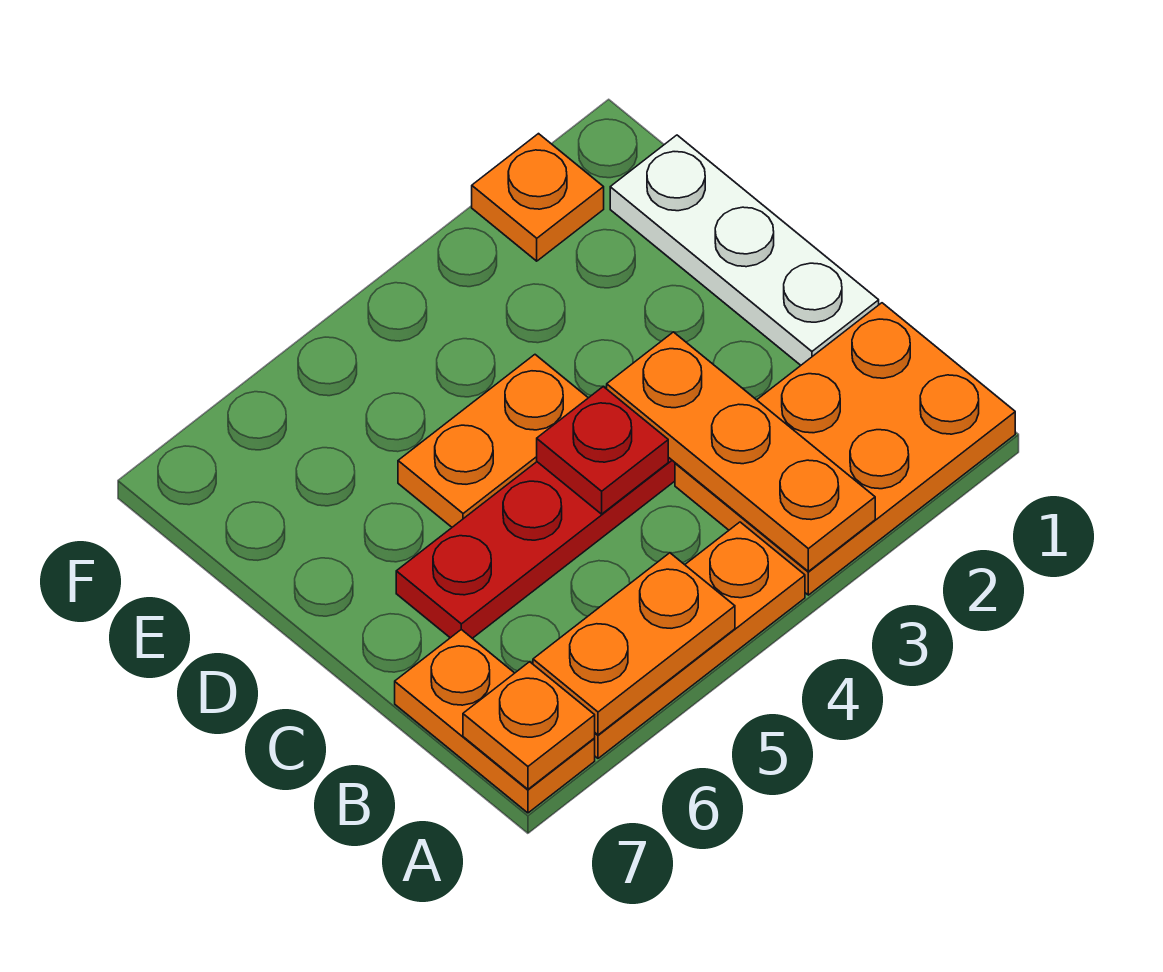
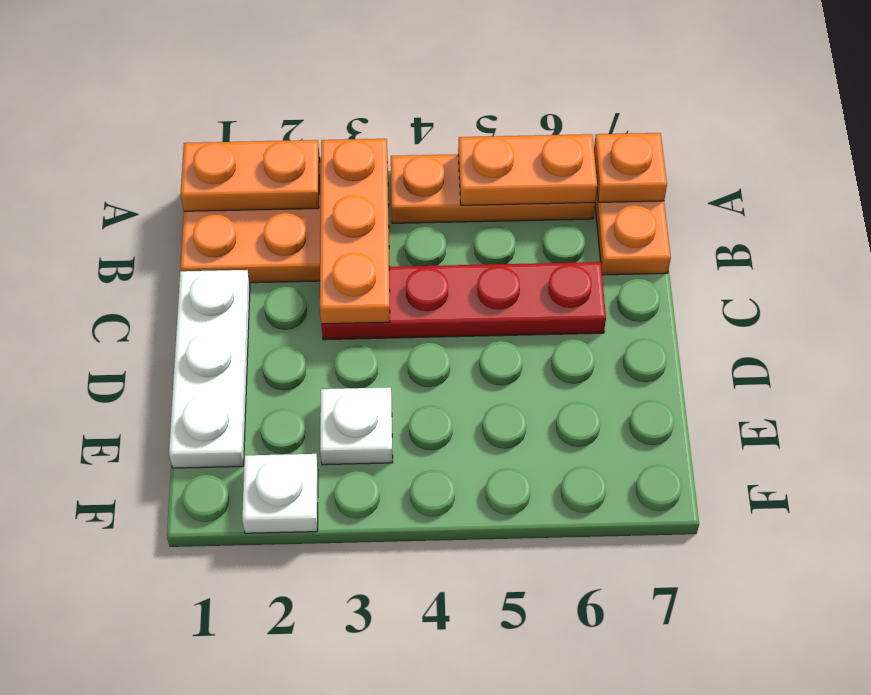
red 1x1 plate [537,386,668,514] -> none
orange 1x2 plate [398,355,588,527] -> orange 1x2 plate moved to [181,140,320,211]
none -> white 1x1 plate [320,387,393,465]
orange 1x1 plate [472,134,604,261] -> white 1x1 plate [242,454,318,533]

